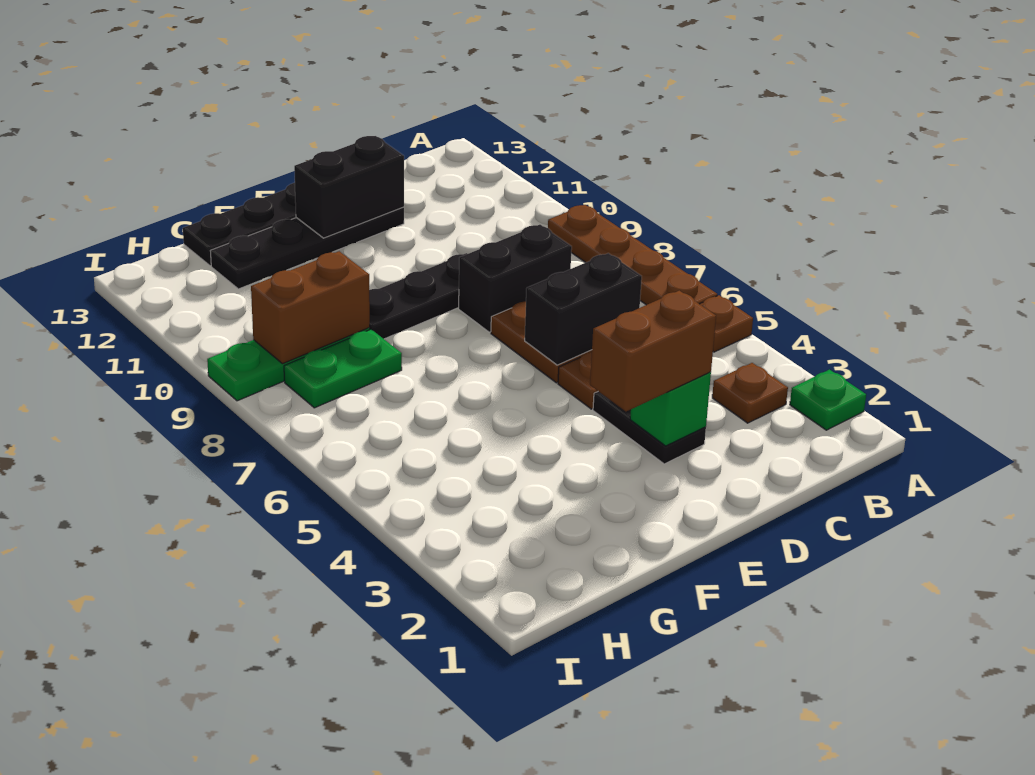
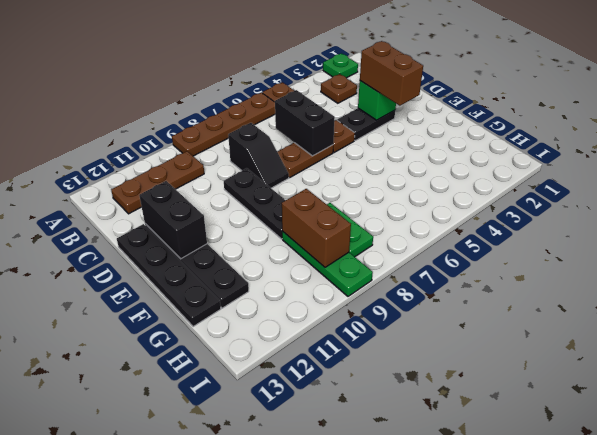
none -> brown 1x3 plate [111,151,204,214]
black 1x2 brick [459,225,572,332] -> black 1x2 slope [228,123,289,188]

